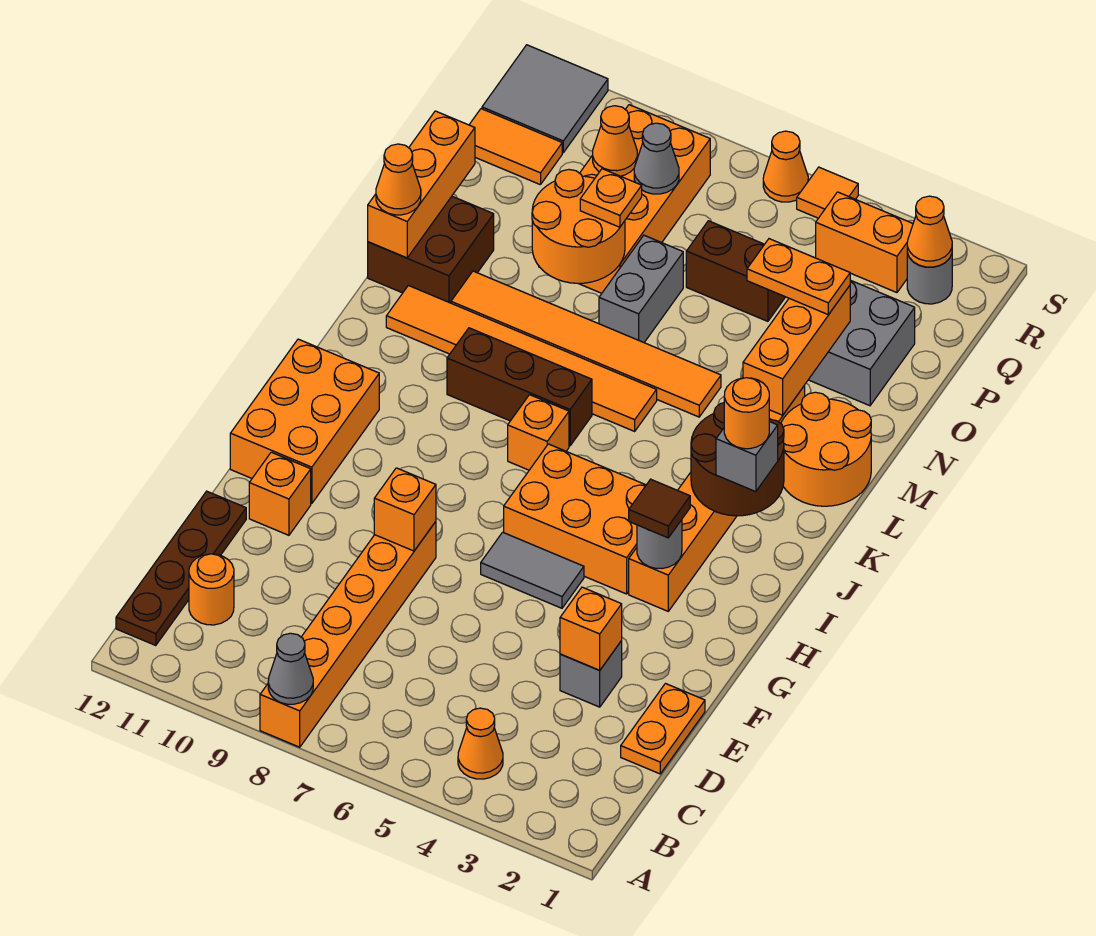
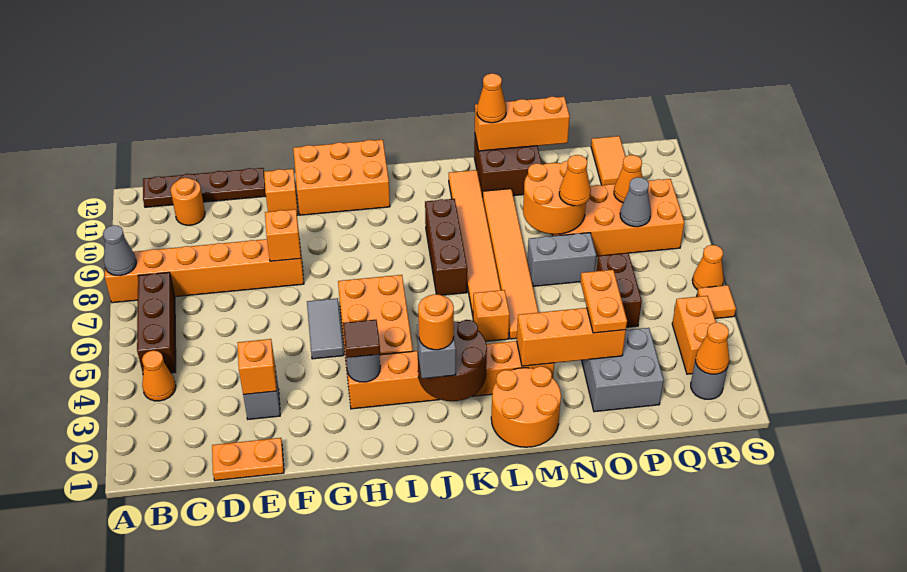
none -> brown 1x3 brick [137,272,176,373]
orange 1x1 brick [508,395,569,470] -> orange 1x1 brick moved to [473,290,510,341]
orange 1x1 plate [580,169,642,227] -> orange 1x1 cone [559,155,591,206]
grey 2x2 tile [482,45,608,153] -> none

